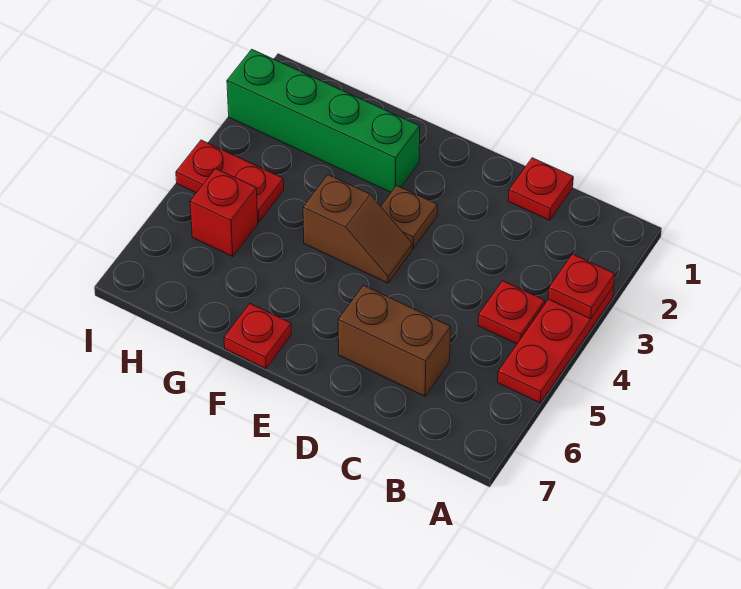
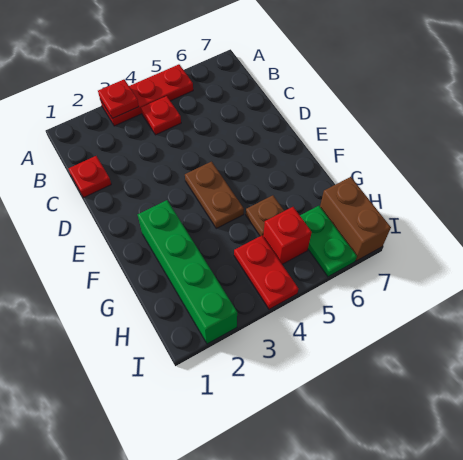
brown 1x2 brick [338,285,451,396] -> brown 1x2 brick moved to [320,177,391,261]
brown 1x1 plate [381,185,438,249] -> brown 1x1 plate moved to [246,195,284,236]
brown 1x2 slope [303,175,412,283] -> brown 1x2 plate [185,162,244,228]
red 1x1 plate [224,304,291,369] -> none
none -> green 1x2 plate [300,206,357,277]

